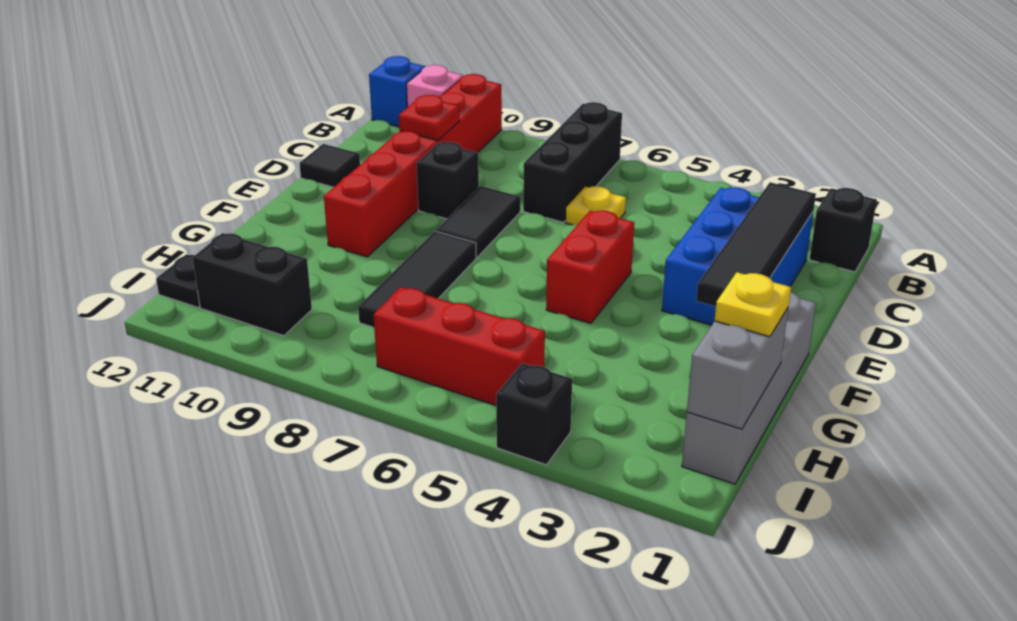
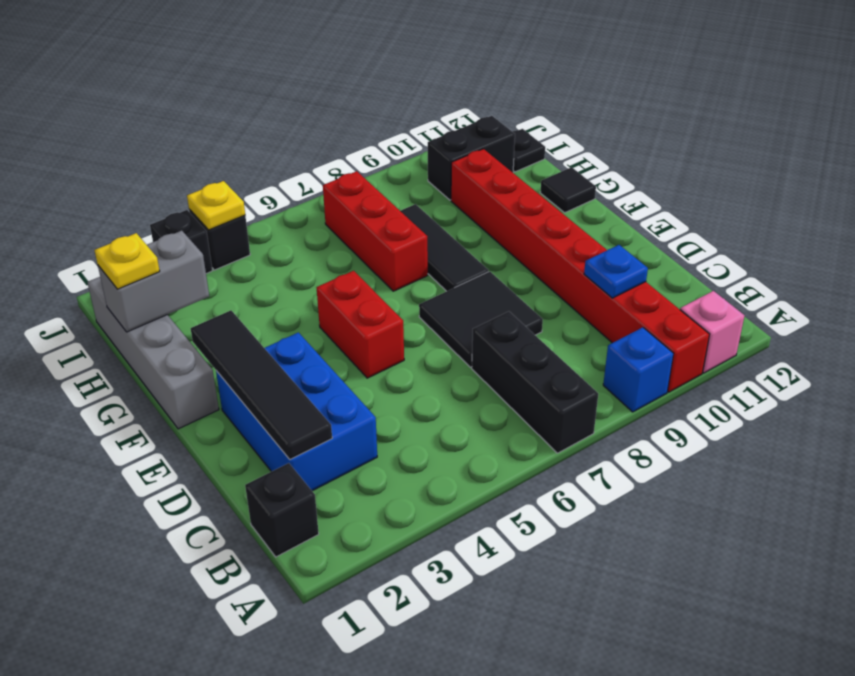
red 1x6 brick [324,74,502,257] -> red 1x8 brick [451,149,710,392]
blue 1x1 brick [369,56,425,127] -> blue 1x1 brick moved to [603,327,674,412]
yellow 1x1 plate [566,186,626,225] -> yellow 1x1 plate moved to [187,181,245,230]
red 1x1 plate [399,95,459,141] -> blue 1x1 plate [584,245,648,298]
black 1x2 tile [436,186,520,257] -> black 2x2 tile [419,271,543,367]
black 1x1 brick [417,142,479,219] -> black 1x1 brick moved to [150,210,213,274]
black 1x1 tile [299,144,360,187] -> black 1x1 tile moved to [540,167,596,213]
grey 1x2 brick [687,307,789,429] -> grey 1x2 brick turned to [98,231,209,332]
red 1x3 brick [374,287,545,405] -> red 1x3 brick turned to [323,171,428,291]

